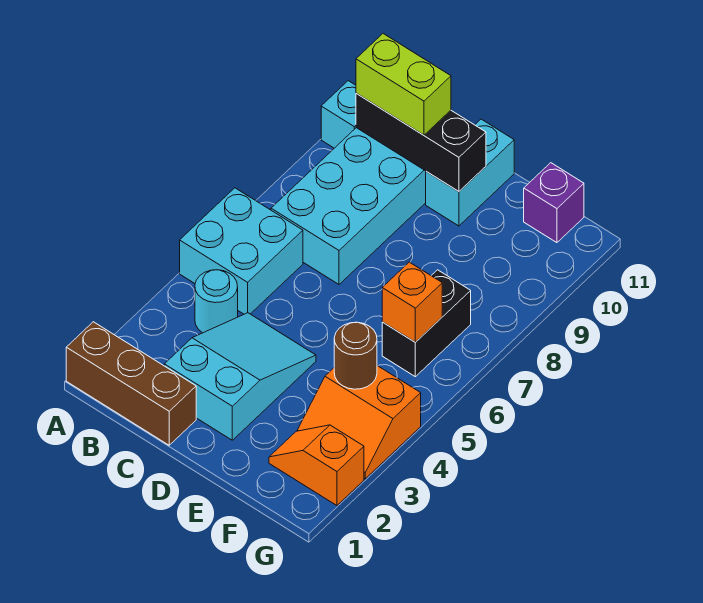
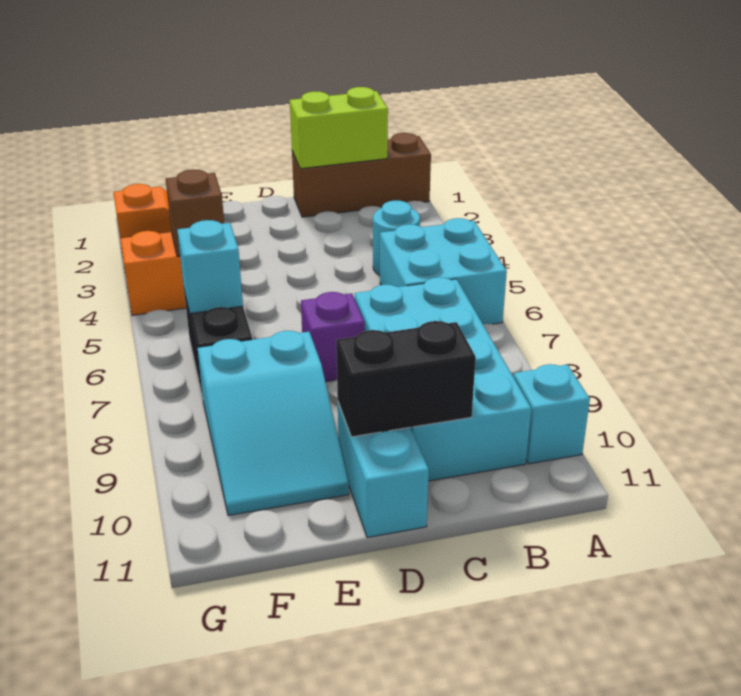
black 1x3 brick [356,93,486,192] -> black 1x2 brick [336,321,476,437]
lime 1x2 brick [356,34,451,135] -> lime 1x2 brick moved to [290,87,388,169]
cyan 2x3 slope [164,313,316,440] -> cyan 2x3 slope moved to [197,331,349,516]
brown 1x1 round brick [334,322,377,389] -> brown 1x1 brick [166,169,224,256]
orange 1x1 brick [382,262,442,342] -> cyan 1x1 brick [178,220,243,313]
purple 1x1 brick [524,163,584,243] -> purple 1x1 brick moved to [301,292,365,382]

